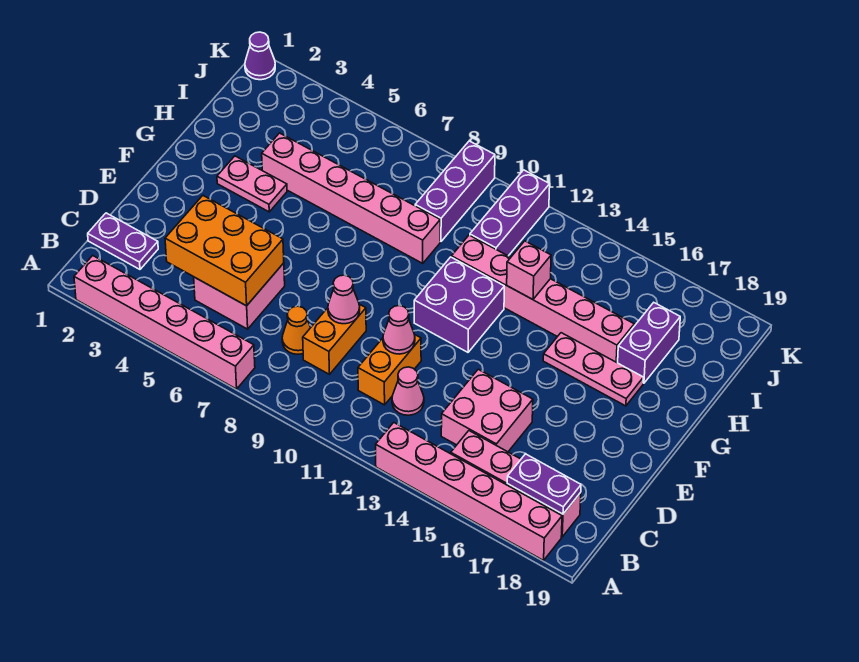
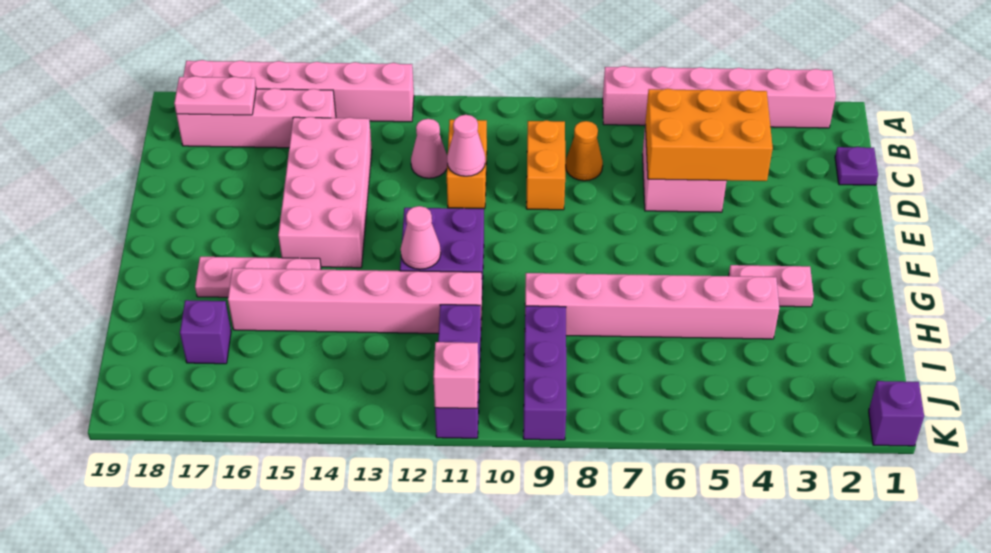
purple 1x2 plate [507,454,581,514] -> pink 1x2 plate [174,76,256,115]
purple 1x2 plate [88,213,158,269] -> purple 1x1 plate [835,147,878,185]
pink 2x2 brick [441,369,533,452] -> pink 2x4 brick [278,117,372,268]
pink 1x1 cone [328,275,360,324] -> pink 1x1 cone moved to [401,206,441,269]
pink 1x1 brick [507,241,551,300] -> pink 1x1 brick moved to [434,342,478,408]
purple 1x2 brick [618,303,680,383] -> purple 1x1 brick [180,300,231,364]
purple 1x1 cone [245,32,275,80] -> purple 1x1 brick [869,381,924,446]

